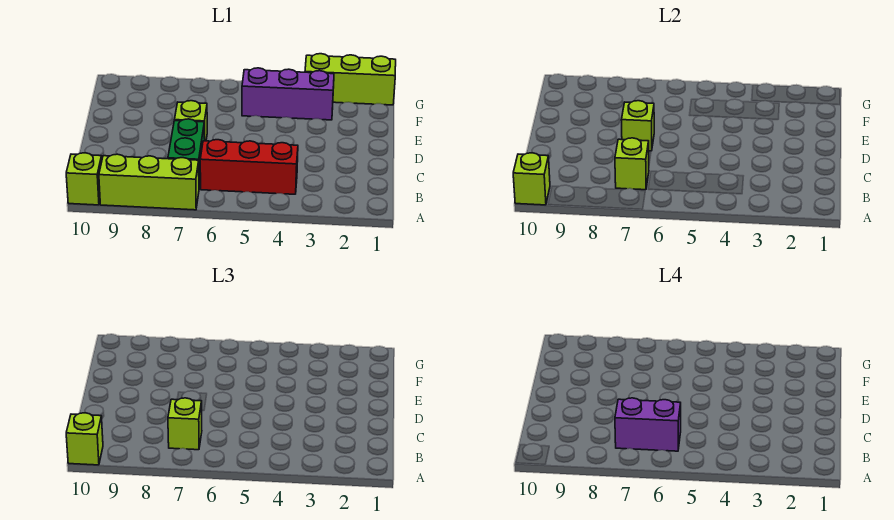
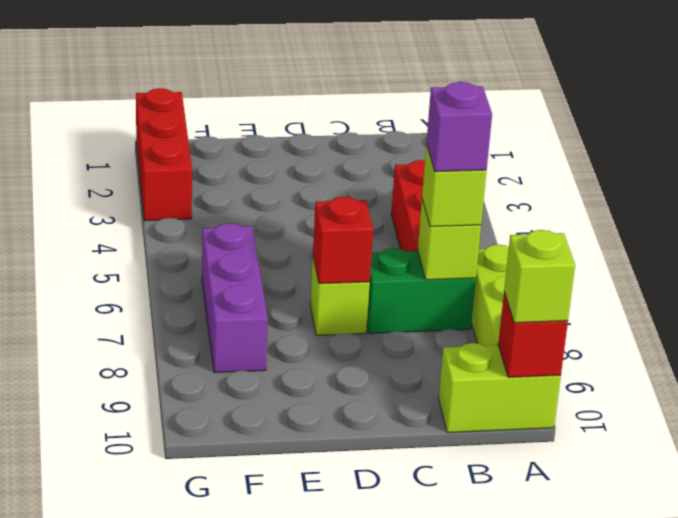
lime 1x1 brick [66,153,102,205] -> lime 1x2 brick [439,343,561,433]
lime 1x1 brick [513,153,550,205] -> red 1x1 brick [498,292,568,377]
purple 1x2 brick [615,398,681,451] -> purple 1x1 brick [426,82,492,172]
lime 1x1 brick [621,101,654,151] -> red 1x1 brick [313,197,373,284]
purple 1x3 brick [242,68,334,120] -> purple 1x3 brick moved to [202,223,268,373]
lime 1x3 brick [305,54,396,105] -> red 1x3 brick [136,88,192,221]

